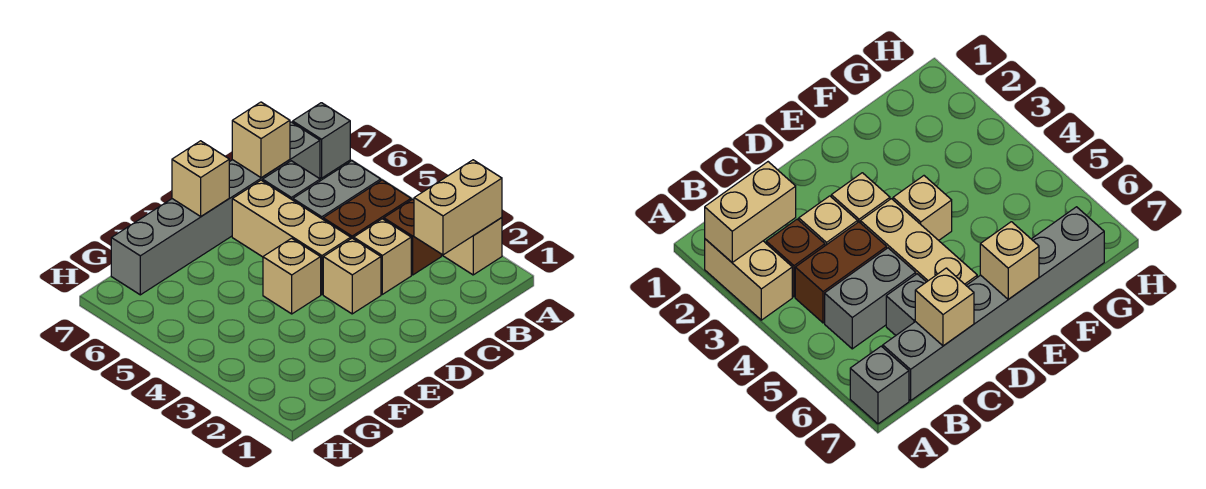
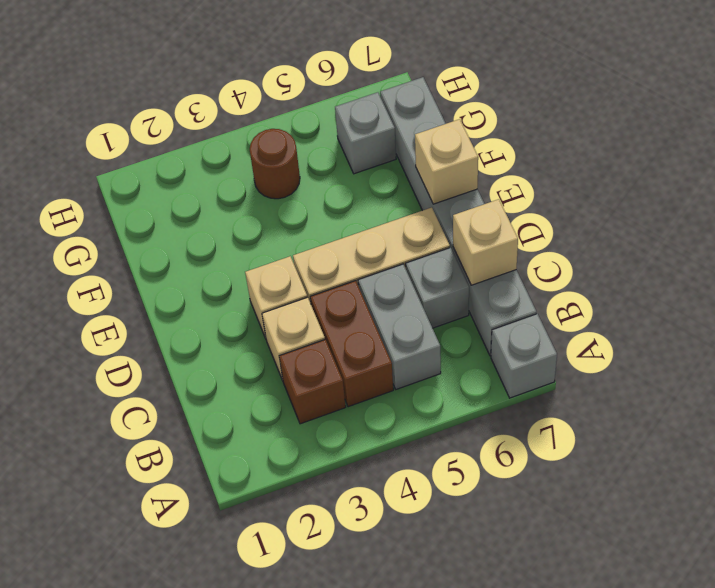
tan 1x2 brick [441,217,502,275] -> none
tan 1x2 brick [414,160,502,255] -> none
tan 1x1 brick [263,238,321,314] -> none
none -> brown 1x1 round brick [250,129,300,199]
none -> grey 1x1 brick [335,92,396,174]

